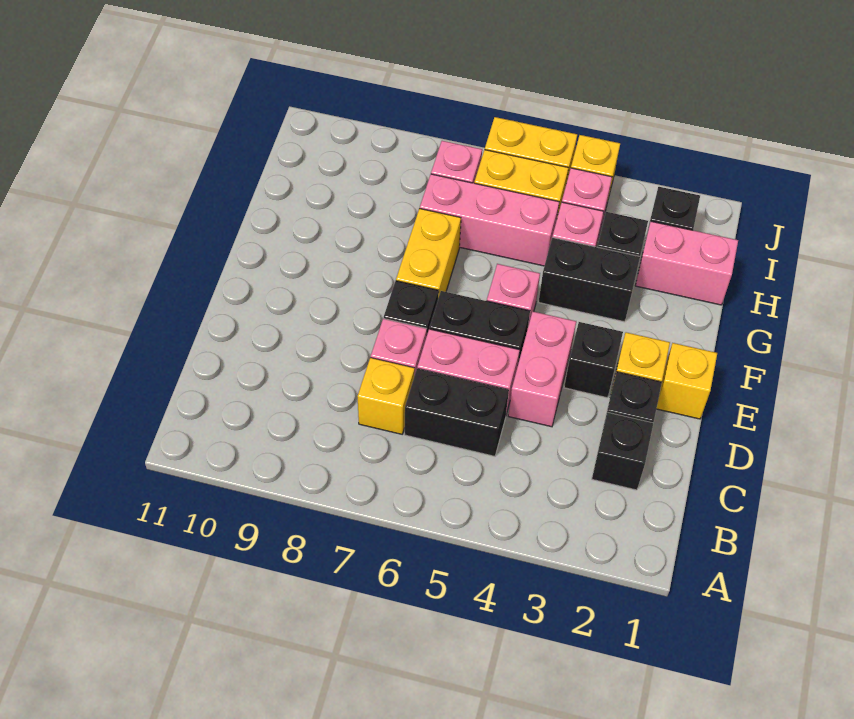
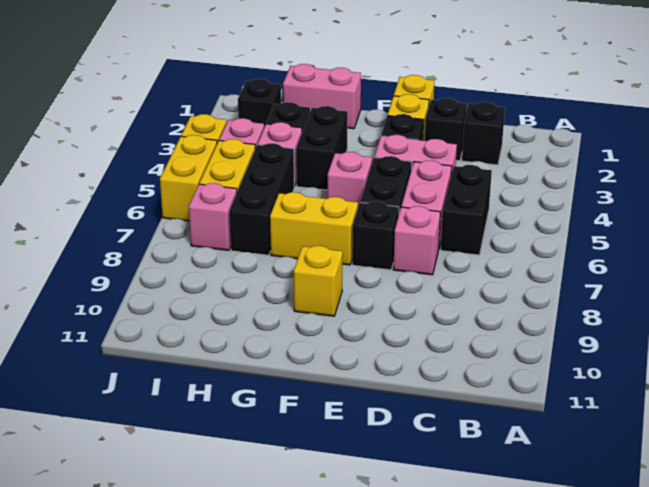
yellow 1x1 brick [357,358,415,434] -> yellow 1x1 brick moved to [294,246,343,316]
pink 1x2 brick [635,221,738,305] -> pink 1x2 brick turned to [283,64,361,129]
pink 1x3 brick [420,174,559,266] -> black 1x3 brick [229,143,294,255]

